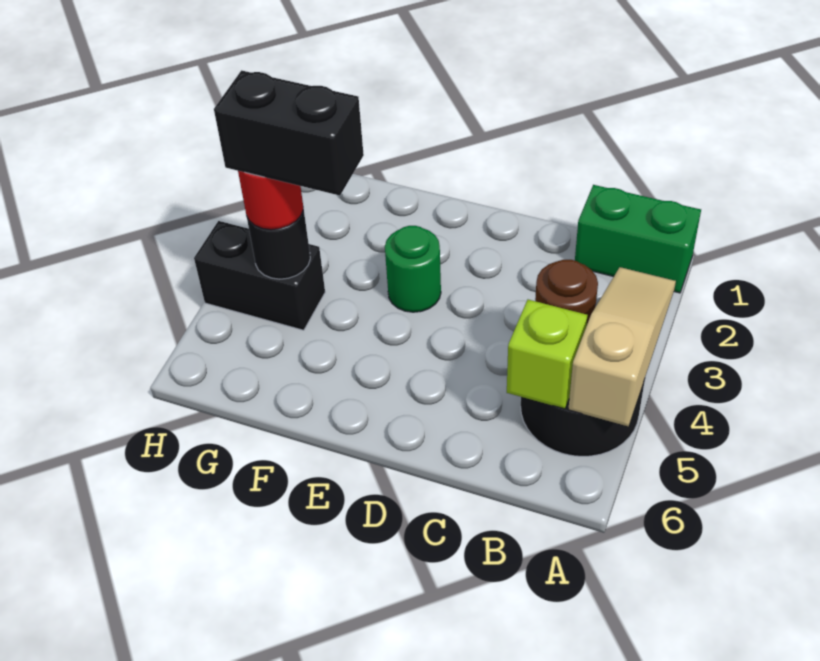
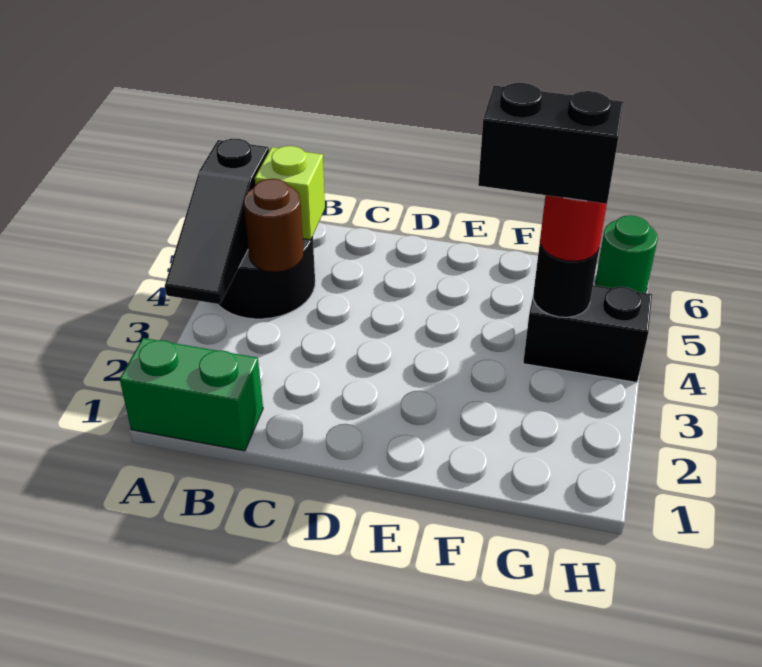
tan 1x3 slope [568,267,676,426] -> black 1x3 slope [165,139,269,304]
green 1x1 round brick [385,226,441,312] -> green 1x1 round brick moved to [595,215,658,293]

